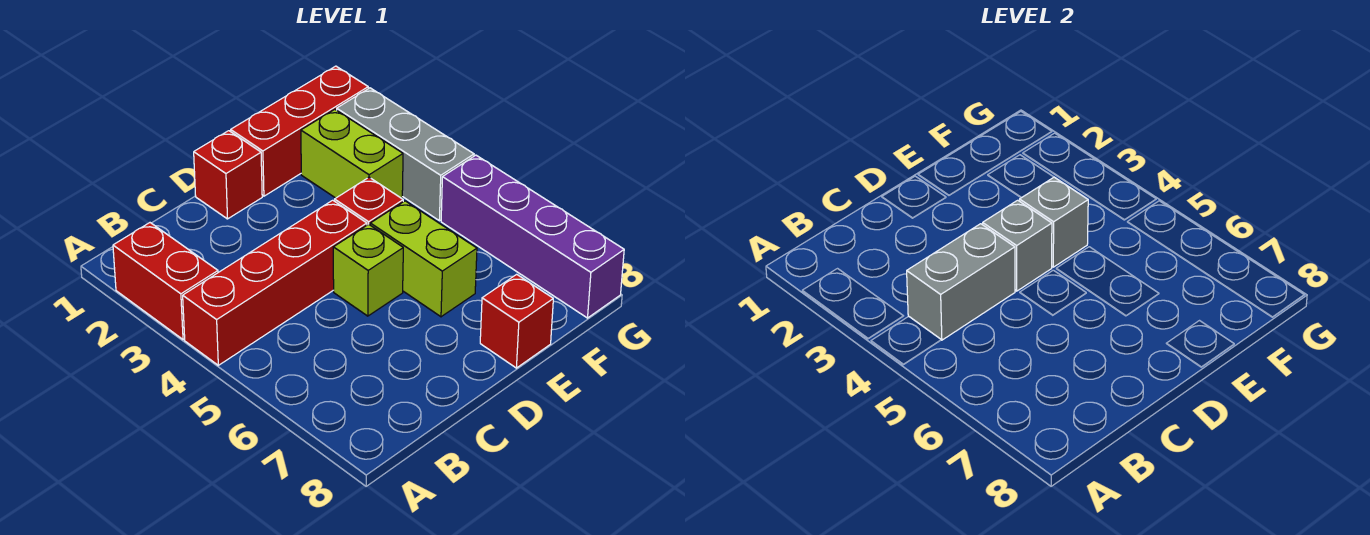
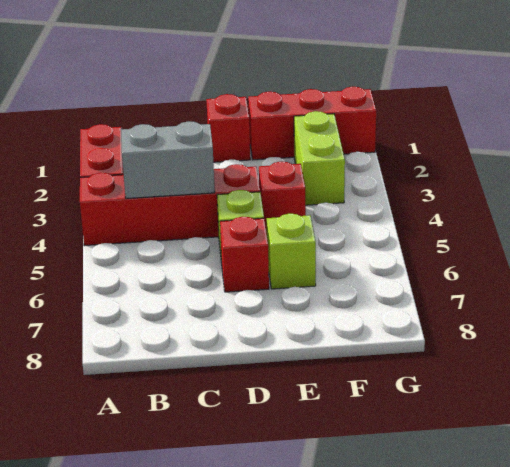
grey 1x1 brick [983,200,1052,291] -> none
grey 1x1 brick [1020,177,1088,267] -> none
lime 1x2 brick [370,201,477,317] -> lime 1x1 brick [267,214,316,289]
red 1x1 brick [480,274,553,368] -> red 1x1 brick moved to [220,217,269,292]
grey 1x3 brick [337,88,474,221] -> none
purple 1x4 brick [441,155,624,318] -> none

